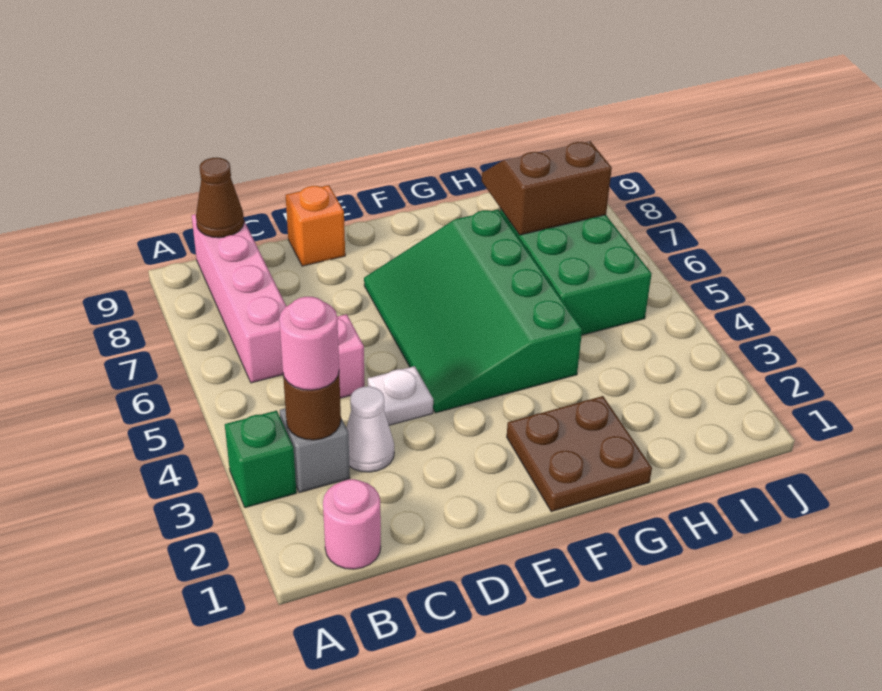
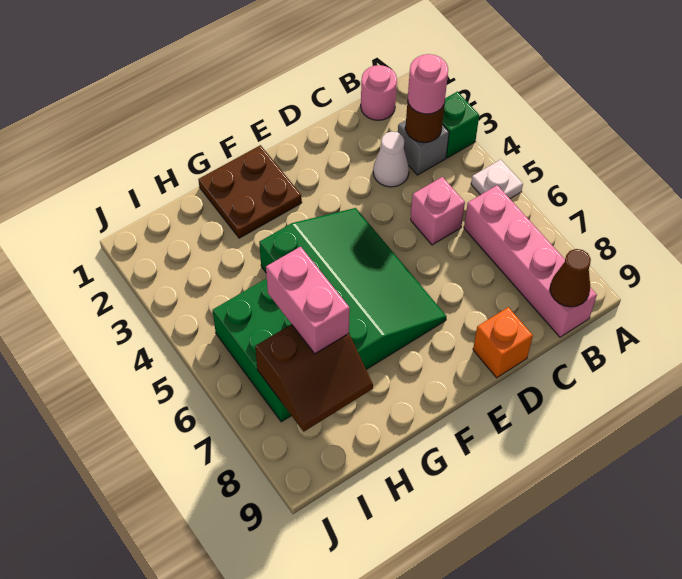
white 1x1 plate [368,366,433,425] -> white 1x1 plate moved to [471,159,523,199]
none -> pink 1x2 brick [266,247,350,354]

